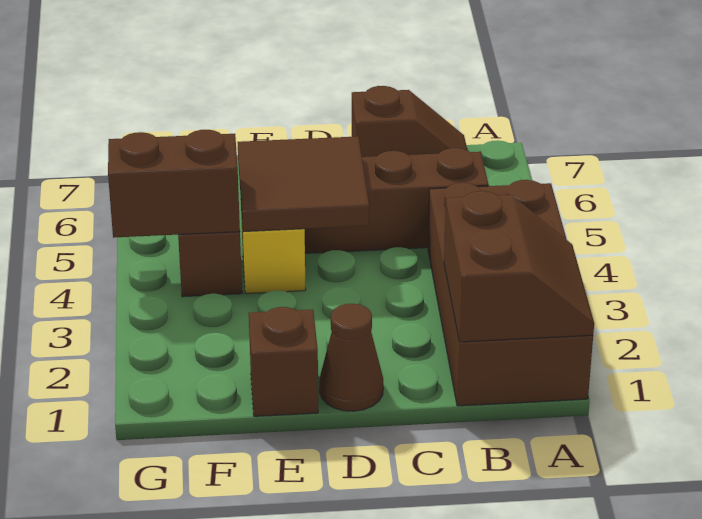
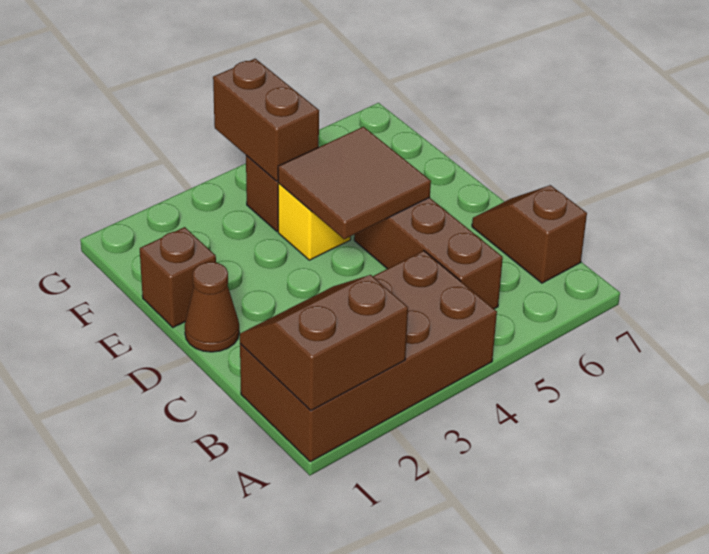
brown 2x2 slope [444,191,594,342] -> brown 2x2 slope turned to [240,275,408,411]
brown 1x2 slope [352,86,468,157] -> brown 1x2 slope turned to [472,185,587,283]

